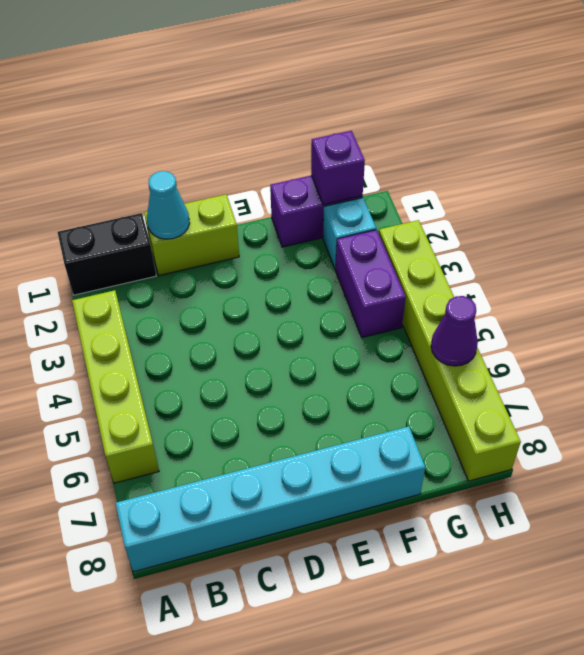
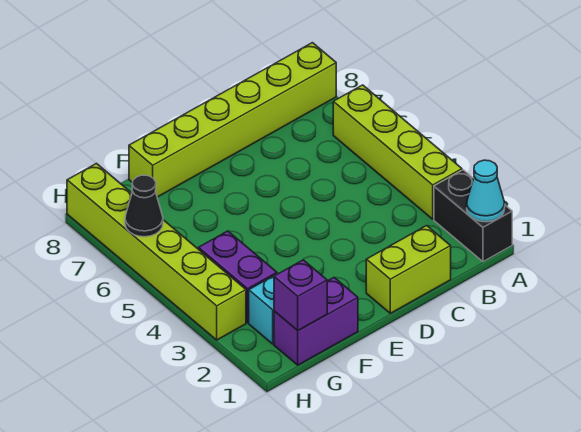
black 1x2 brick [58,213,156,295] -> black 1x2 brick turned to [434,170,512,262]
cyan 1x6 brick [116,426,425,572] -> lime 1x6 brick [129,43,336,197]
cyan 1x1 cone [147,171,190,239] -> cyan 1x1 cone moved to [467,160,505,222]
purple 1x1 cone [431,296,478,366] -> black 1x1 cone [125,175,163,237]

